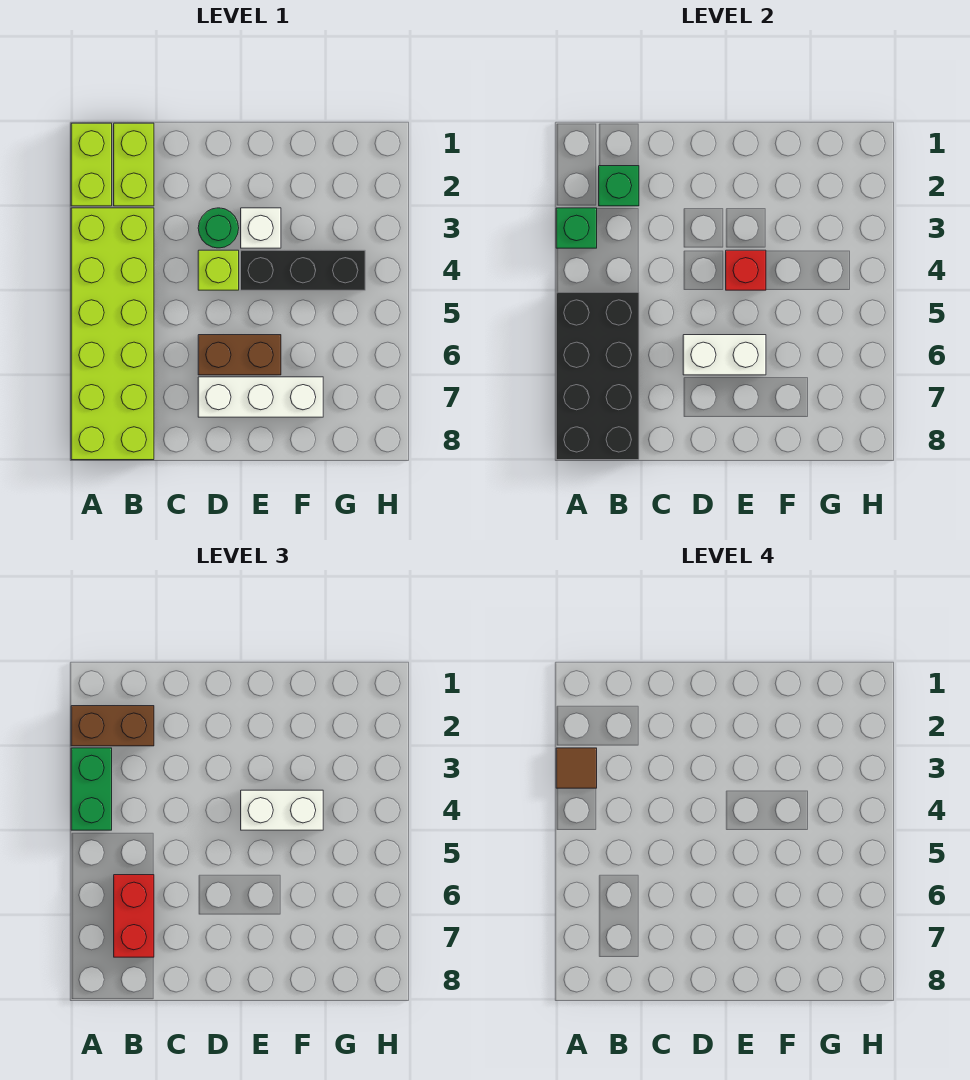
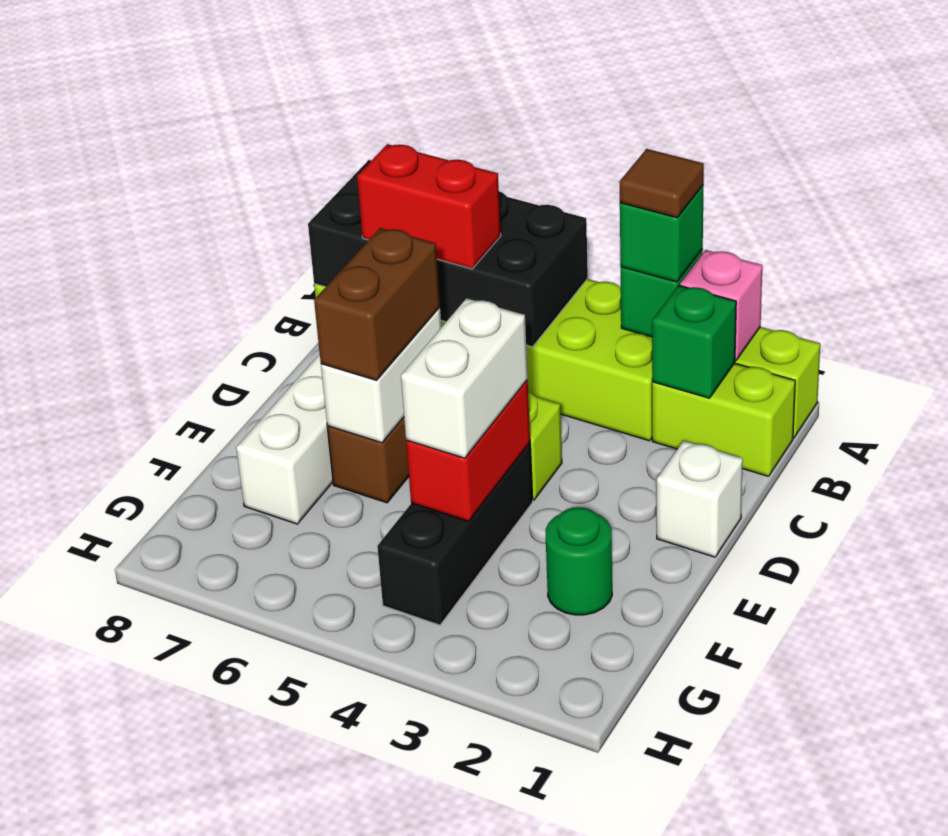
none -> pink 1x1 brick [680,250,762,361]
brown 1x2 brick [71,706,154,746] -> brown 1x2 brick moved to [314,228,440,380]
green 1x2 brick [71,748,112,830] -> green 1x1 brick [620,186,703,282]
green 1x1 round brick [198,208,239,248] -> green 1x1 round brick moved to [546,507,612,615]
white 1x1 brick [241,208,281,248] -> white 1x1 brick moved to [657,441,743,557]
red 1x1 brick [726,250,766,290] -> red 1x2 brick [406,380,530,521]

